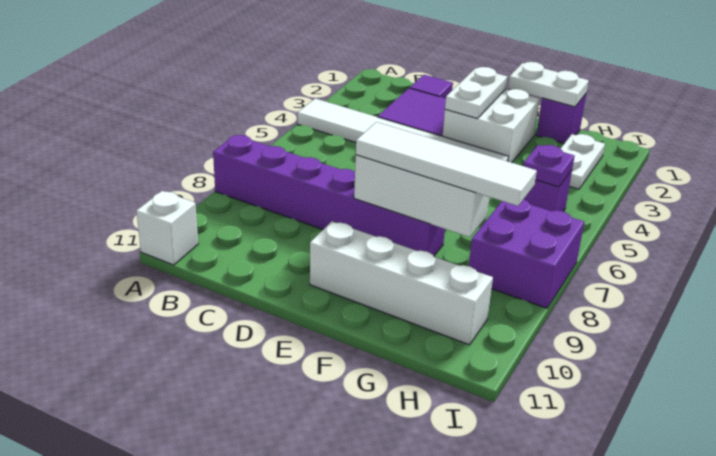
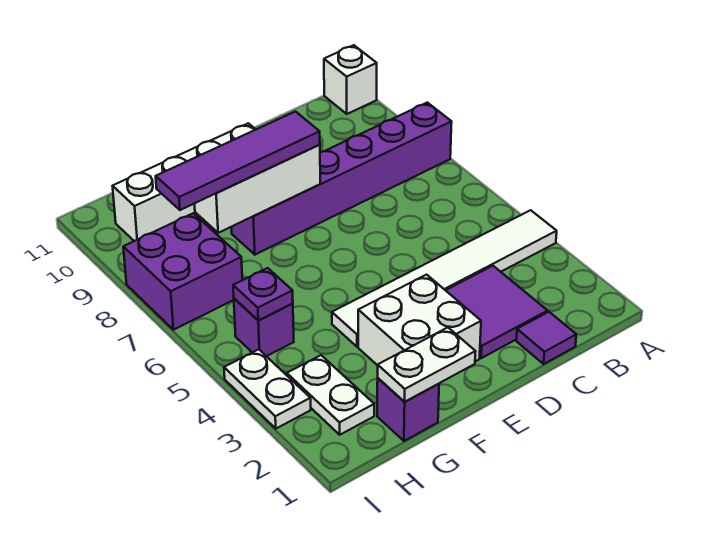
white 1x2 plate [445,67,507,119] -> white 1x2 plate moved to [224,349,311,429]
white 1x4 tile [356,122,537,206] -> purple 1x4 tile [156,112,320,210]

